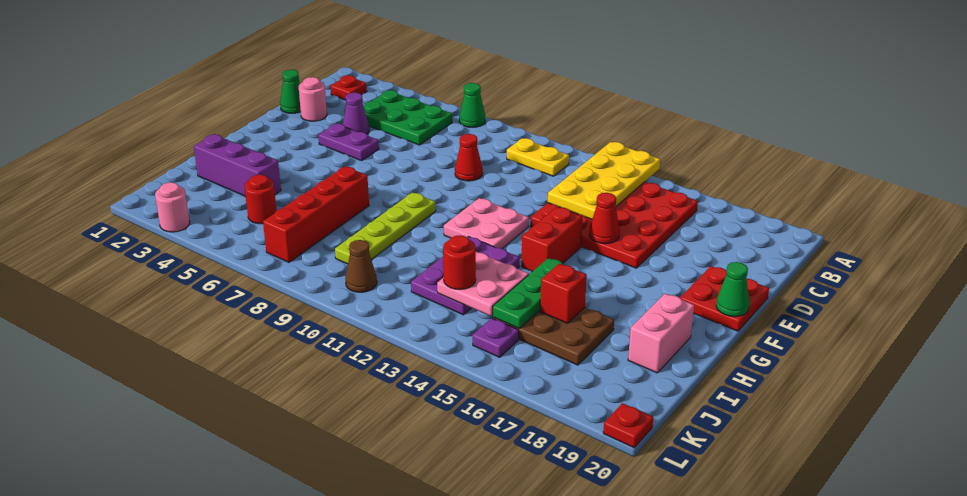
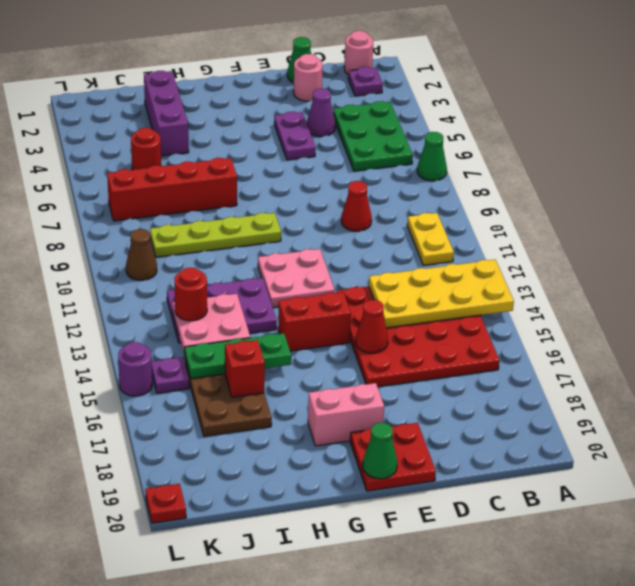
red 1x1 plate [331,75,367,100] -> purple 1x1 plate [348,67,383,96]
pink 1x2 brick [628,293,694,373] -> pink 1x2 brick moved to [308,383,384,446]
pink 1x1 round brick [155,182,190,232] -> pink 1x1 round brick moved to [344,31,373,75]
none -> purple 1x1 round brick [118,342,152,396]

